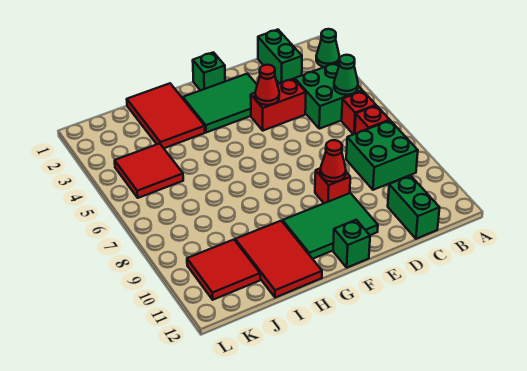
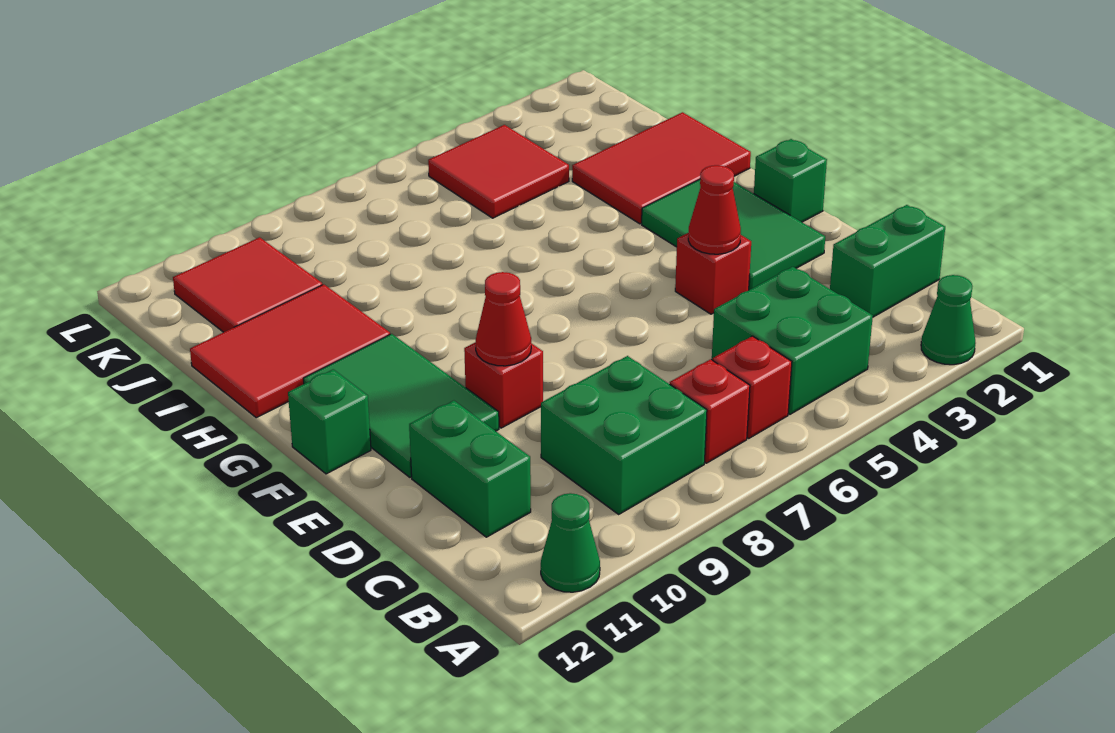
green 1x1 cone [334,55,358,95] -> green 1x1 cone moved to [541,493,600,592]
green 1x2 brick [388,176,440,239] -> green 1x2 brick turned to [409,401,531,537]
red 1x2 brick [251,79,306,131] -> red 1x1 brick [675,233,751,314]

